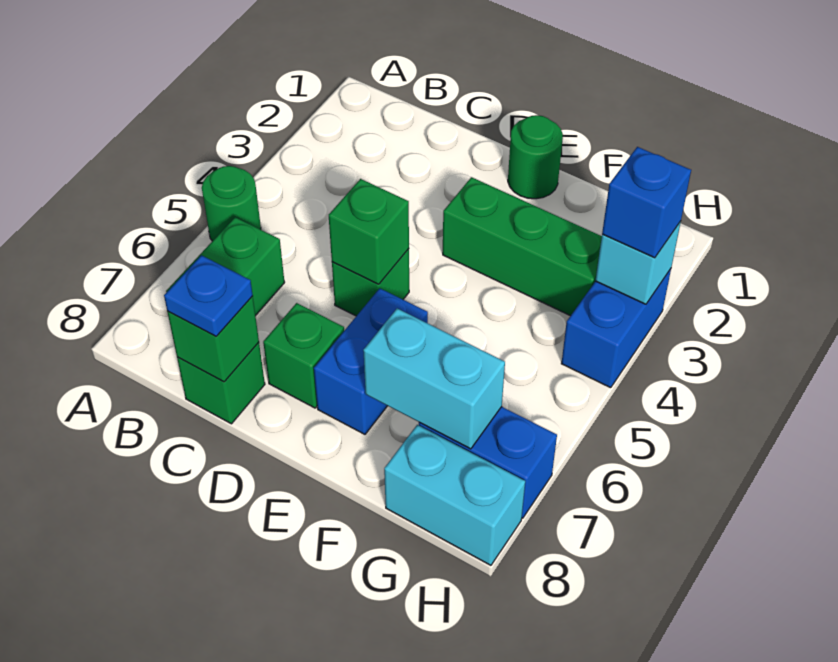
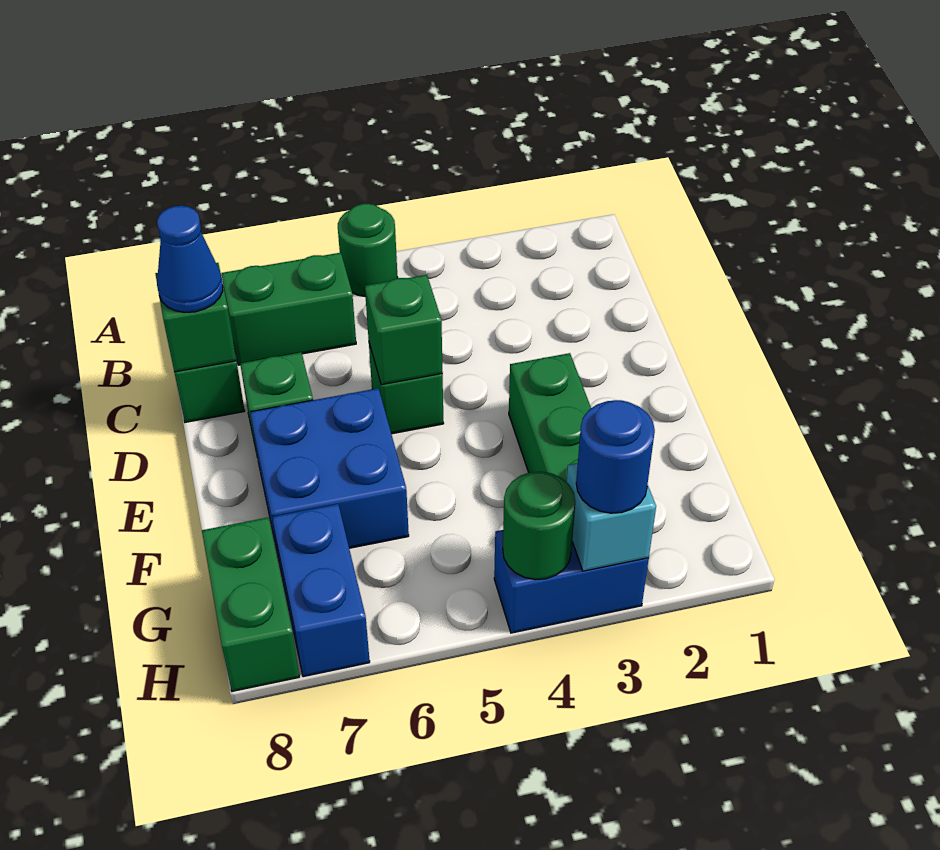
blue 1x1 plate [164,255,253,336] -> blue 1x1 cone [157,206,223,312]
green 1x1 round brick [508,115,563,199] -> green 1x1 round brick moved to [503,472,575,580]
blue 1x2 brick [314,288,428,434] -> blue 2x2 brick [250,388,409,559]
cyan 1x2 brick [363,308,505,449] -> none
cyan 1x2 brick [384,425,525,565] -> green 1x2 brick [202,517,299,691]
blue 1x1 brick [602,147,691,258] -> blue 1x1 round brick [576,400,655,513]

